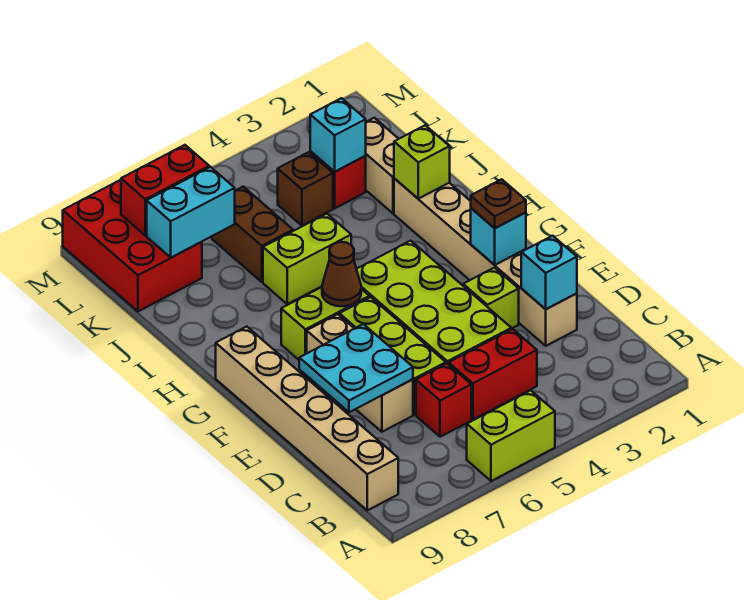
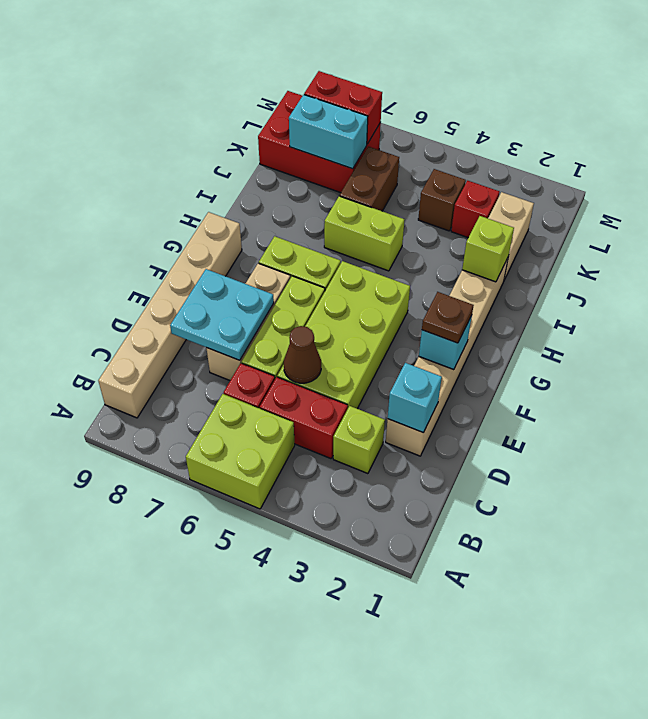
lime 1x2 brick [467,390,555,481] -> lime 2x2 brick [186,394,295,509]
lime 1x1 brick [463,268,519,329] -> lime 1x1 brick moved to [333,406,385,474]
brown 1x1 cone [322,242,361,306] -> brown 1x1 cone moved to [284,326,321,383]
cyan 1x1 brick [310,98,366,172] -> none
red 2x3 brick [63,180,202,311] -> red 2x3 brick turned to [258,91,381,193]

